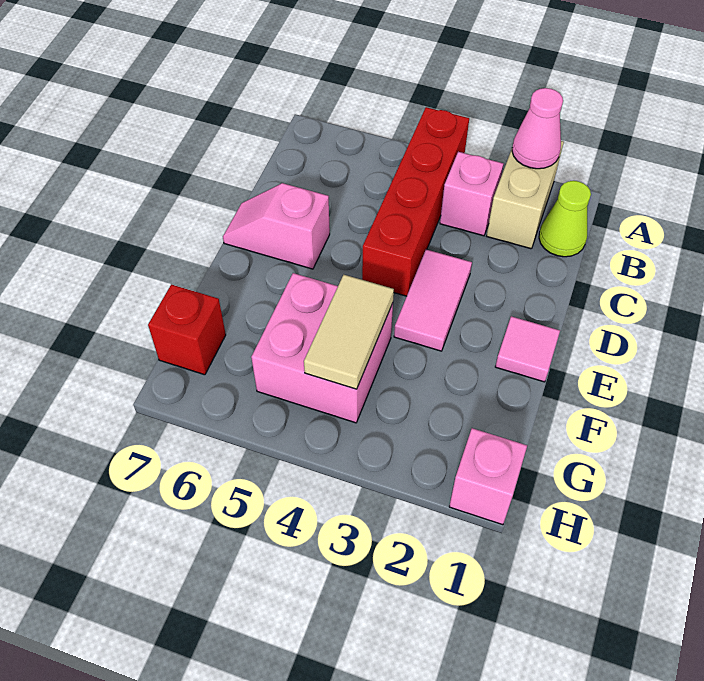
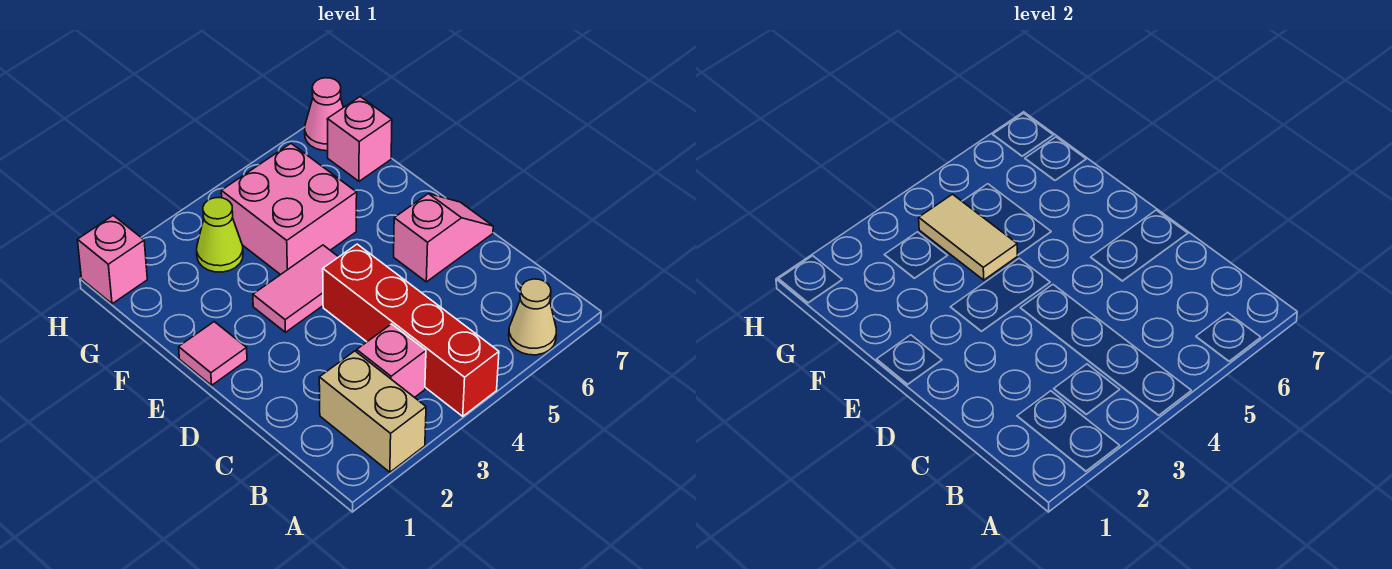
pink 1x1 cone [512,88,563,169] -> pink 1x1 cone moved to [305,78,343,151]
none -> tan 1x1 cone [509,279,556,355]
lime 1x1 cone [539,181,591,257] -> lime 1x1 cone moved to [197,198,243,272]
pink 1x2 tile [394,249,472,351] -> pink 1x2 tile turned to [253,245,338,332]
red 1x1 brick [148,284,226,375] -> pink 1x1 brick [327,97,392,181]

